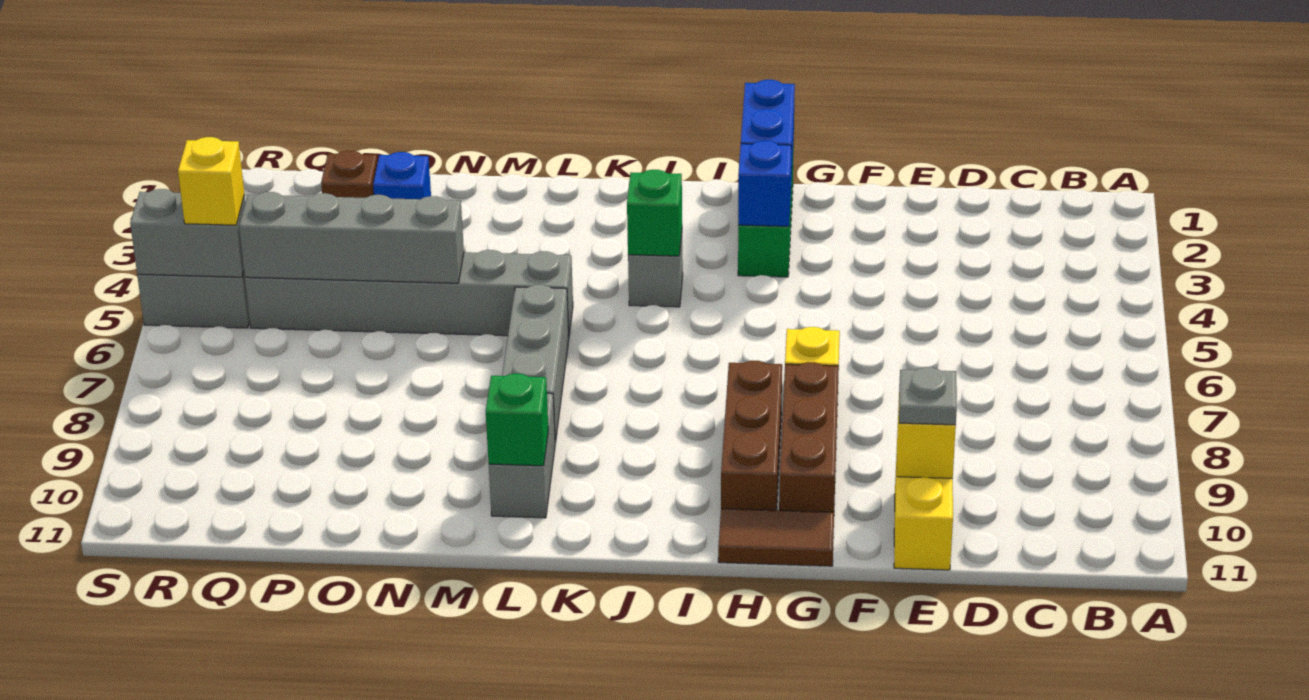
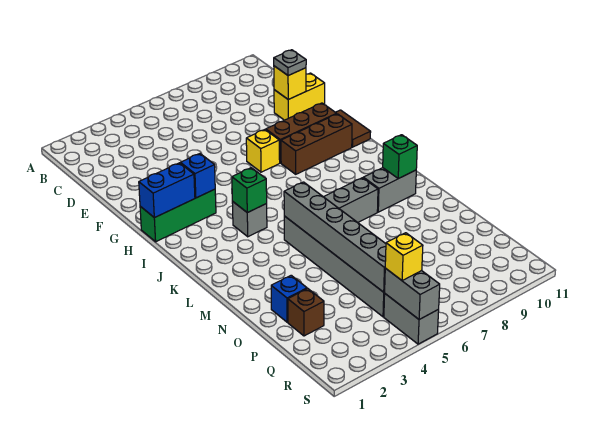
grey 1x4 brick [239,192,464,283] -> grey 1x6 brick [284,182,386,292]

